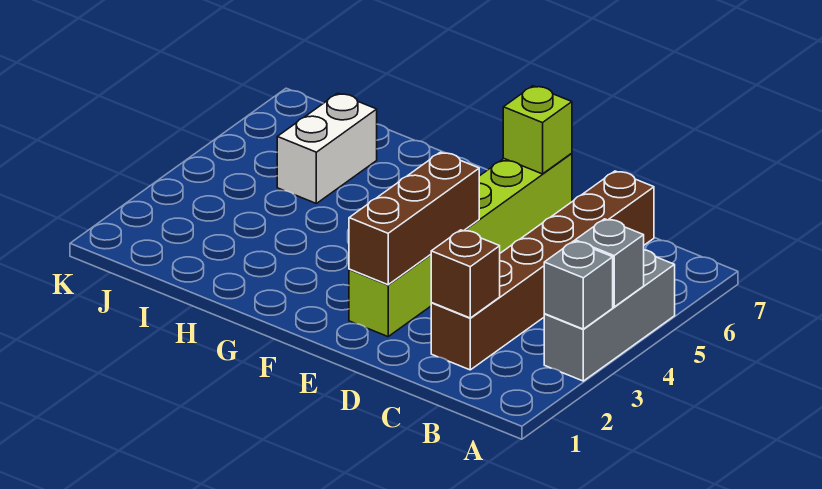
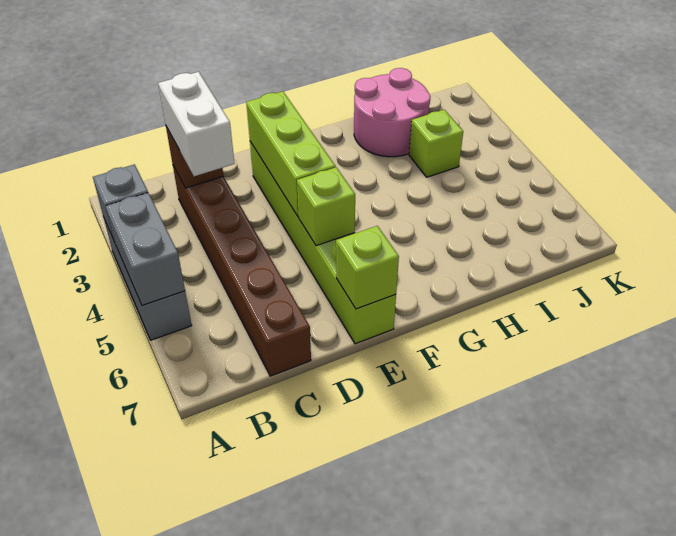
grey 1x1 brick [575,219,644,307] -> grey 1x2 brick [105,193,185,306]
brown 1x3 brick [349,152,479,285] -> lime 1x3 brick [246,91,336,217]
none -> lime 1x1 brick [297,167,355,246]
none -> pink 2x2 round brick [354,68,430,157]
none -> lime 1x1 brick [409,110,463,177]
white 1x2 brick [277,93,377,203] -> white 1x2 brick moved to [158,72,235,176]

